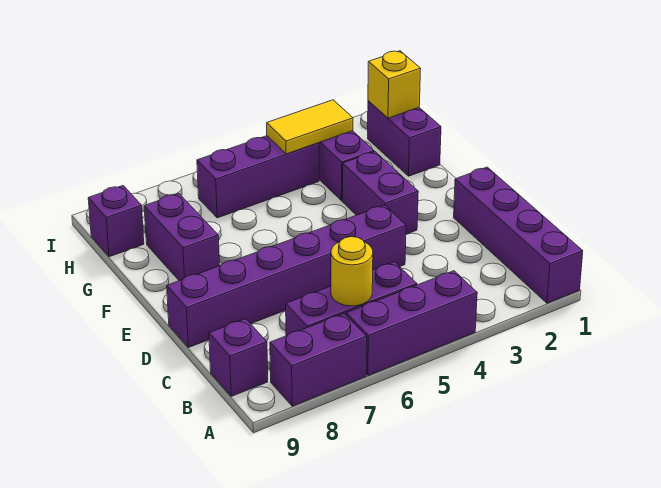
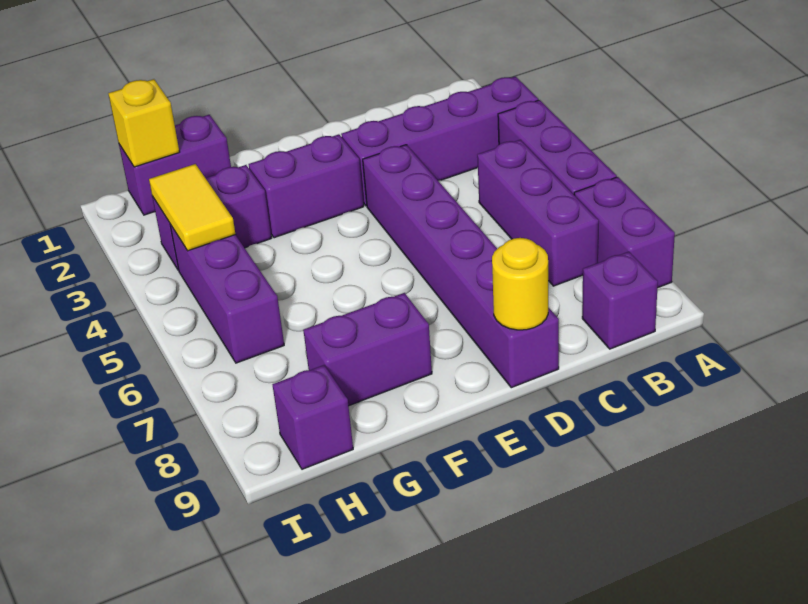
purple 1x4 brick [454,167,583,303] -> purple 1x4 brick moved to [341,76,538,206]
yellow 1x1 round brick [331,237,373,306] -> yellow 1x1 round brick moved to [492,238,548,330]

